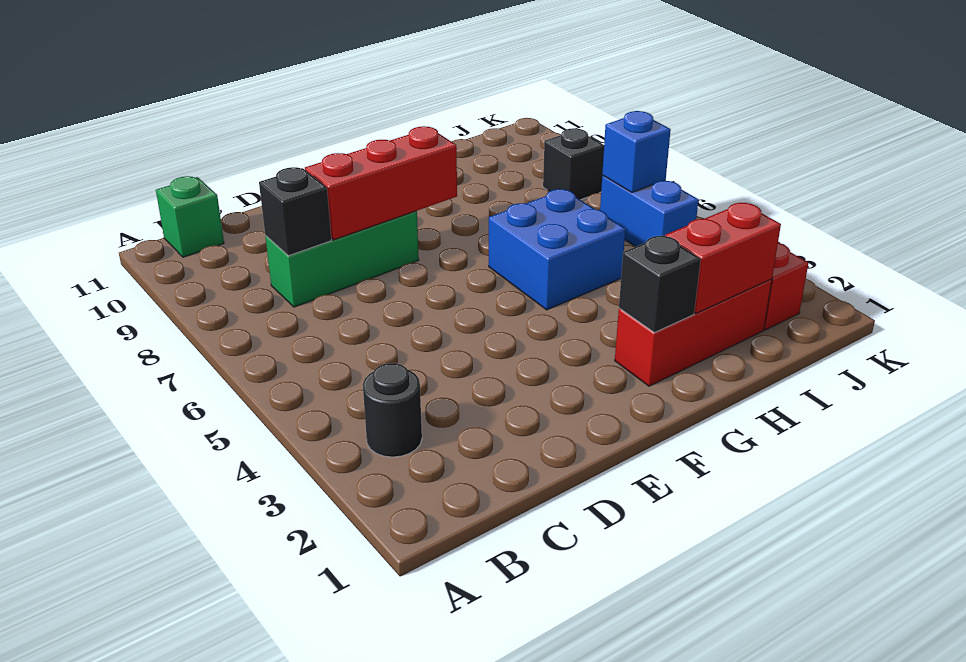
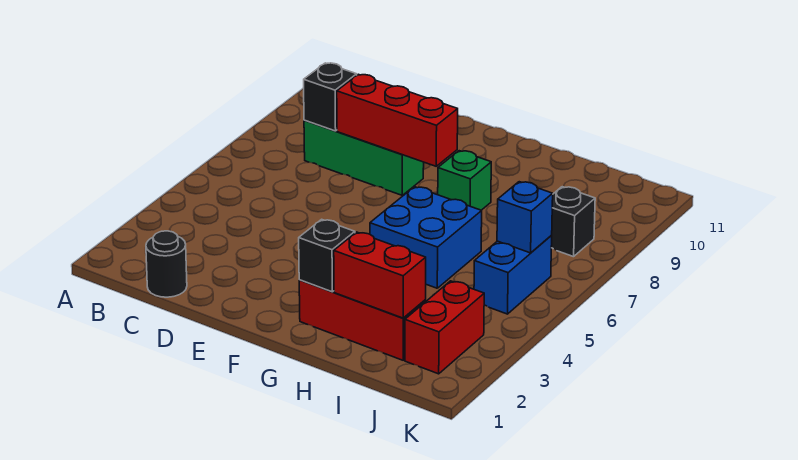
black 1x1 round brick [363,363,422,457] -> black 1x1 round brick moved to [146,231,187,297]
green 1x1 brick [156,176,224,257] -> green 1x1 brick moved to [438,151,491,210]

